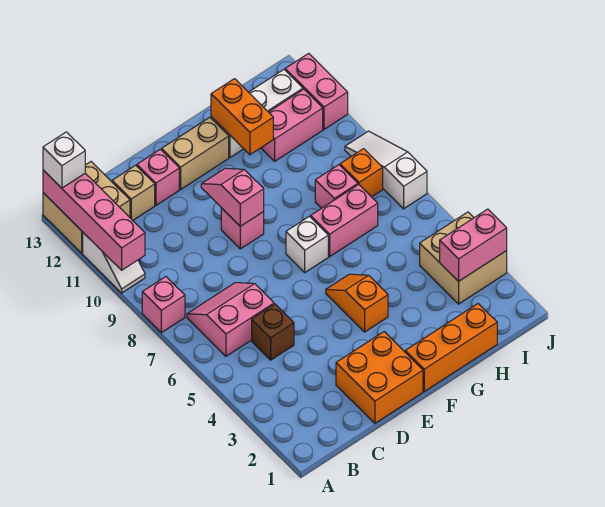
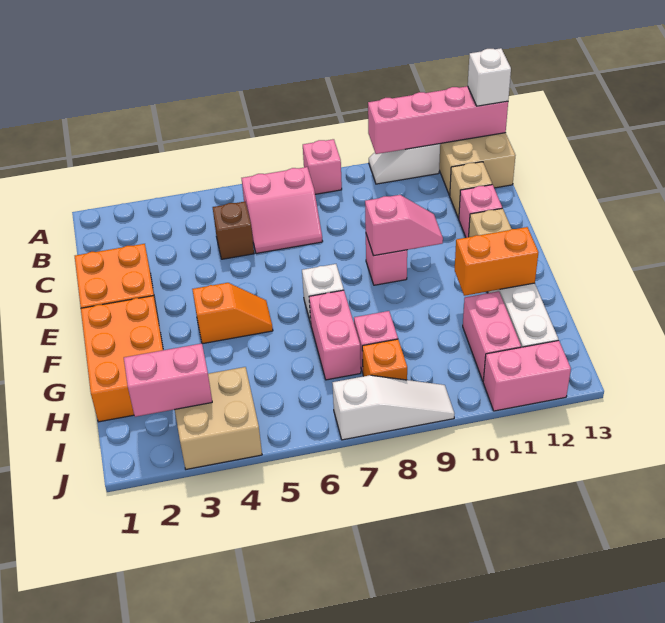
pink 2x2 slope [187,283,274,356] -> pink 2x2 slope turned to [242,167,323,253]
orange 1x3 brick [405,304,497,391] -> orange 2x3 brick [81,296,163,422]
pink 1x2 brick [440,209,507,281] -> pink 1x2 brick turned to [124,343,212,417]

